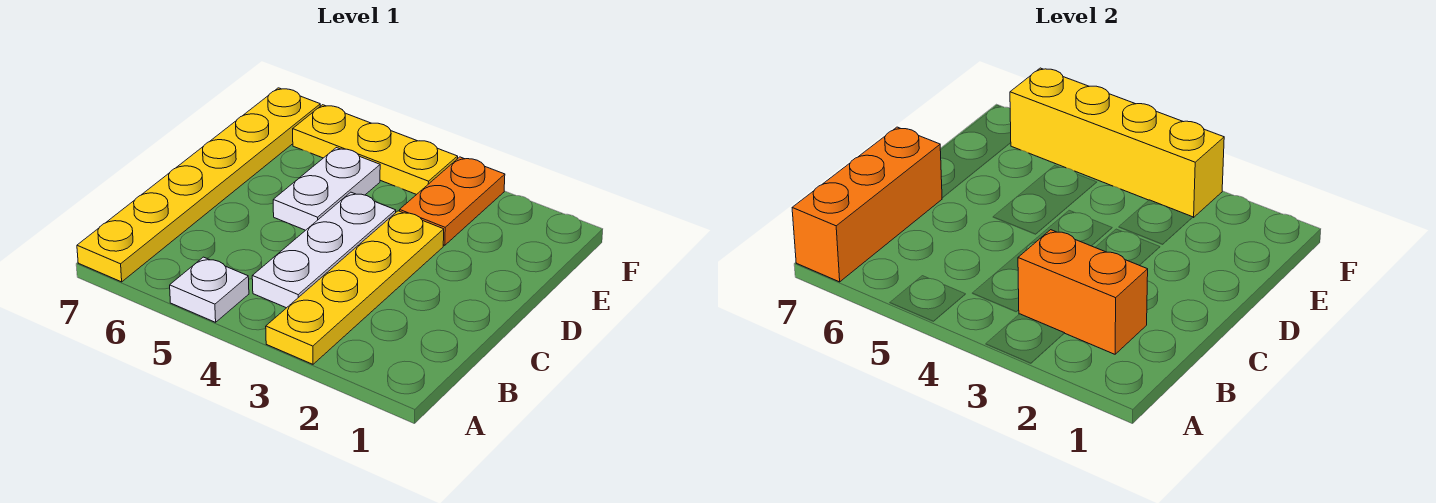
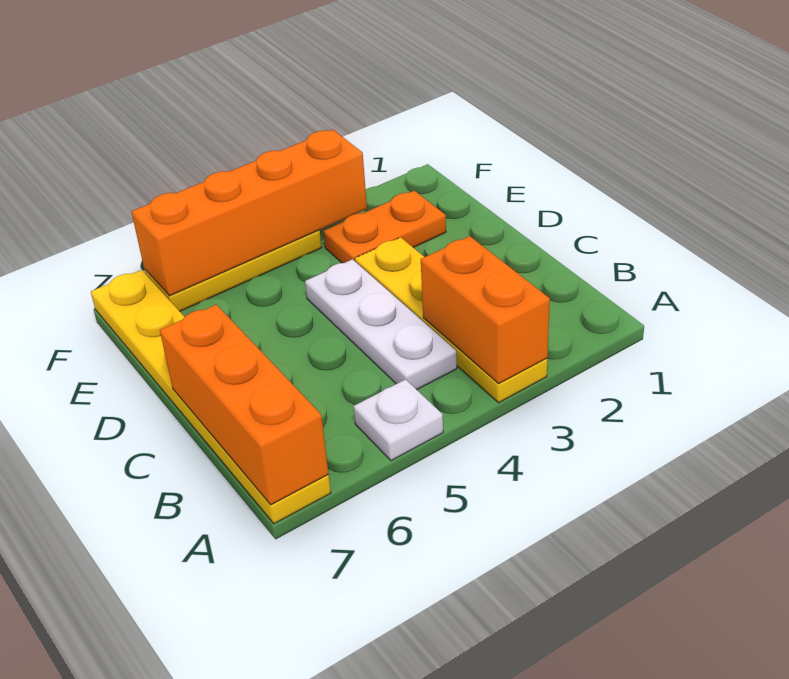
orange 1x2 brick [1018,230,1148,354] -> orange 1x2 brick turned to [421,236,550,383]
white 1x2 plate [273,148,380,230] -> none
orange 1x2 plate [400,157,505,245] -> orange 1x2 plate turned to [324,191,446,263]
yellow 1x4 brick [1010,68,1224,217] -> orange 1x4 brick [131,130,367,296]

